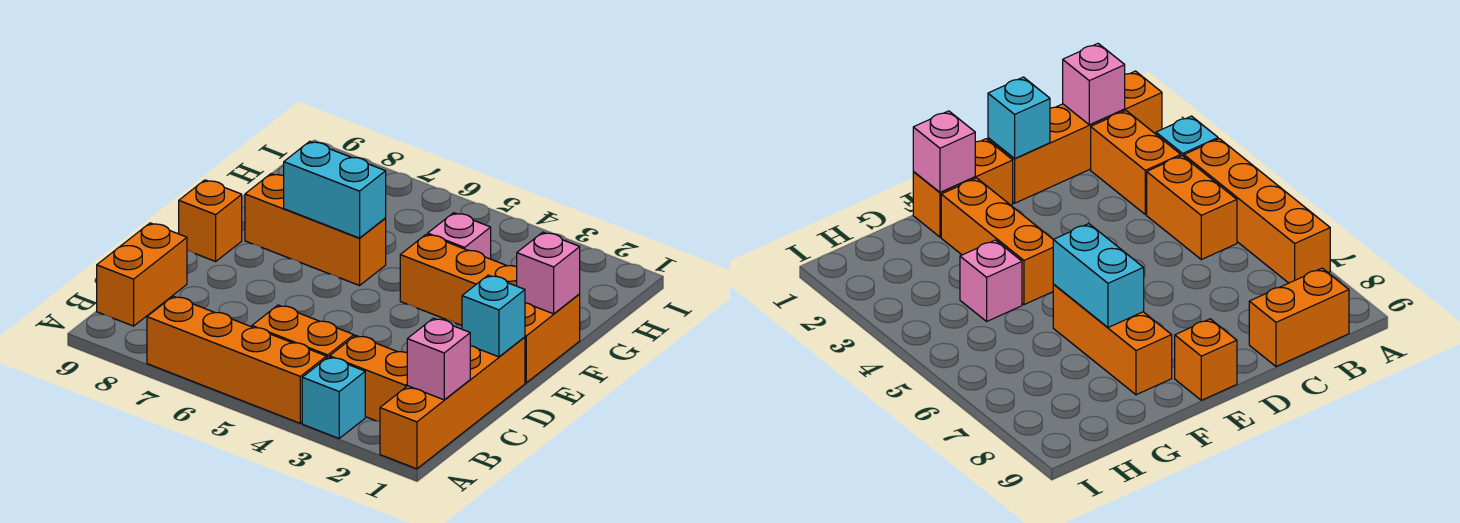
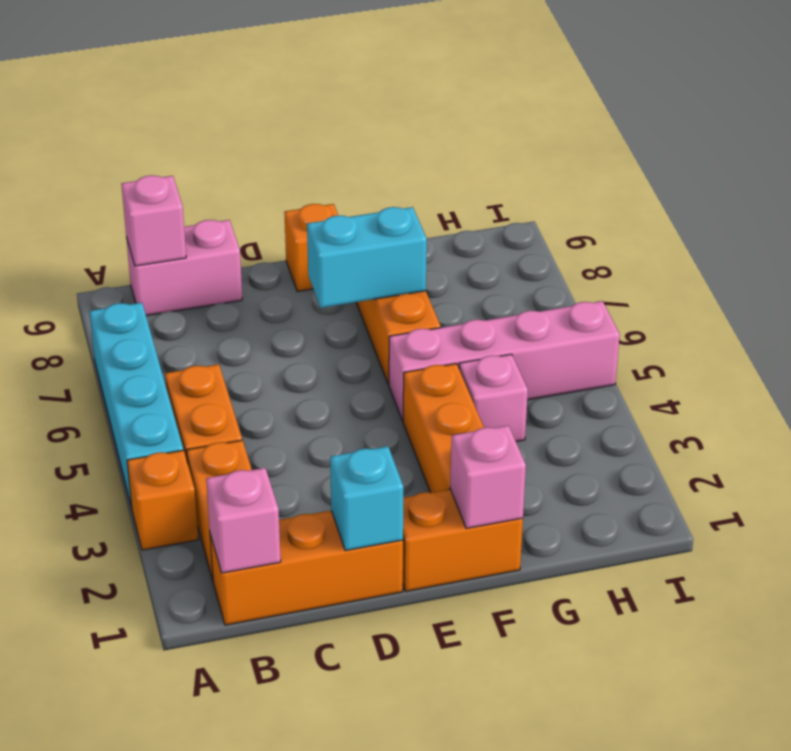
orange 1x4 brick [380,337,525,469] -> orange 1x3 brick [210,511,403,625]
cyan 1x1 brick [302,357,365,438] -> orange 1x1 brick [127,450,198,550]
orange 1x4 brick [147,296,326,423] -> cyan 1x4 brick [90,303,183,508]
orange 1x2 brick [97,223,187,326] -> pink 1x2 brick [126,220,242,316]
none -> pink 1x1 brick [122,175,186,266]
none -> pink 1x4 brick [389,301,620,421]
cyan 1x2 brick [284,141,386,238] -> cyan 1x2 brick turned to [307,207,427,308]

